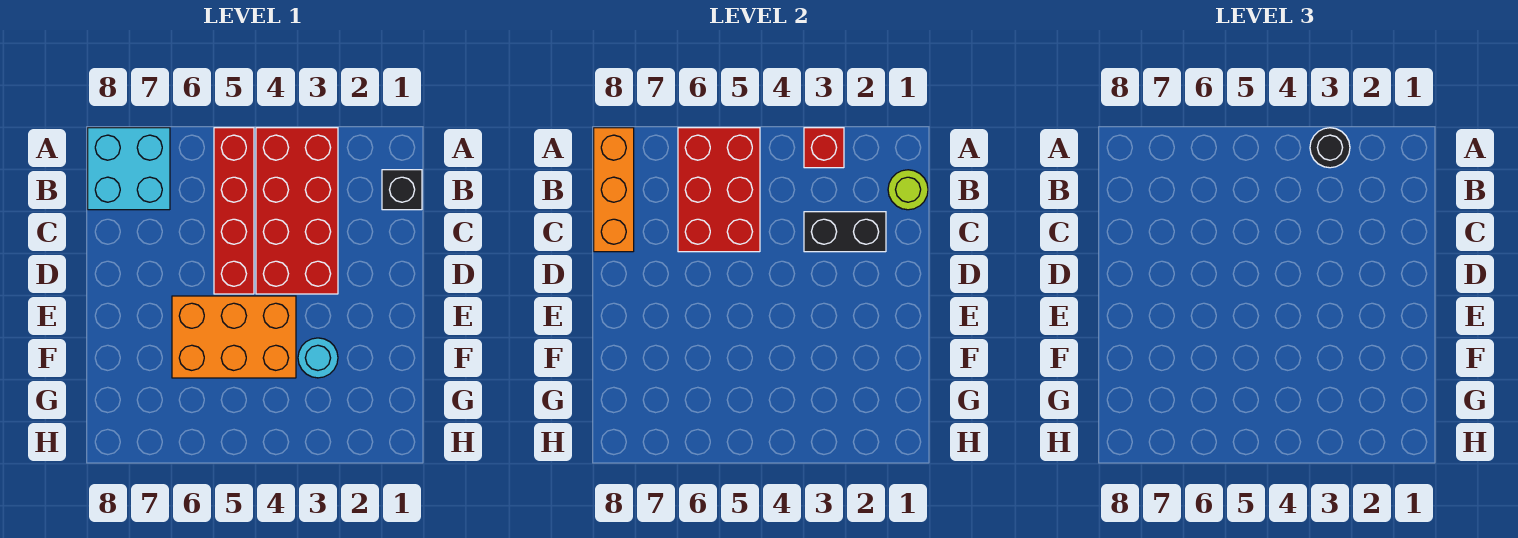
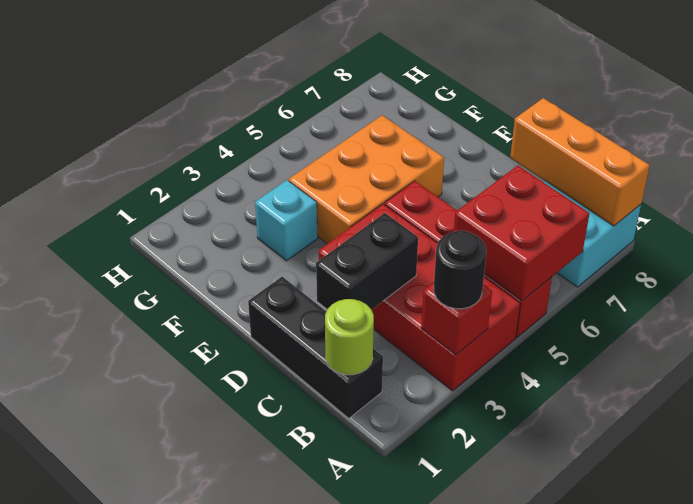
red 2x3 brick [678,128,760,252] -> red 2x2 brick [454,165,590,301]
black 1x1 brick [382,170,422,210] -> black 1x3 brick [248,277,383,418]
cyan 1x1 round brick [298,338,338,378] -> cyan 1x1 brick [255,180,318,261]

